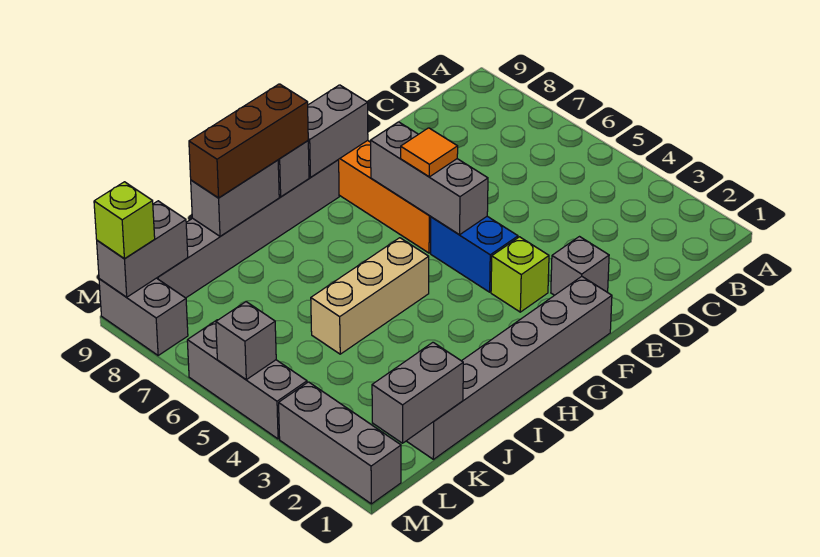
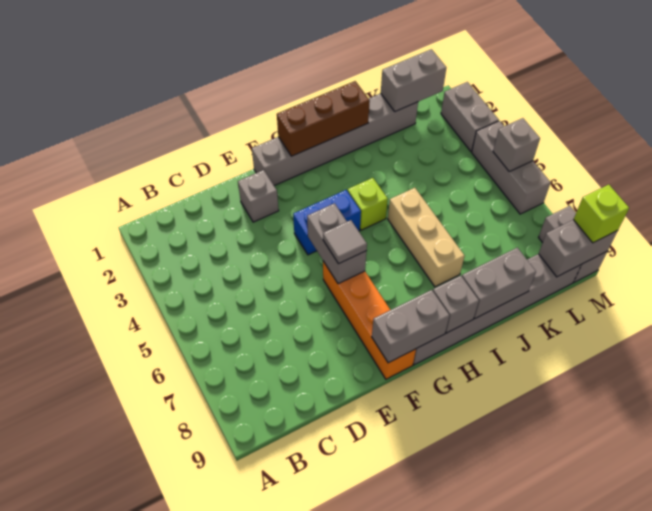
lime 1x1 brick [491,237,549,312] -> lime 1x1 brick moved to [348,178,388,230]
blue 1x2 brick [431,216,518,292] -> blue 1x2 brick turned to [293,190,361,255]
grey 1x3 brick [371,122,488,235] -> grey 1x2 brick [307,203,366,284]
orange 1x1 tile [401,128,458,177] -> grey 1x1 tile [323,220,367,264]
tan 1x3 brick [311,238,429,354] -> tan 1x3 brick turned to [388,188,465,287]
brown 1x3 brick [189,84,308,198] -> brown 1x3 brick moved to [277,81,370,156]
grey 1x3 brick [279,382,401,504] -> grey 1x2 brick [441,82,499,151]

